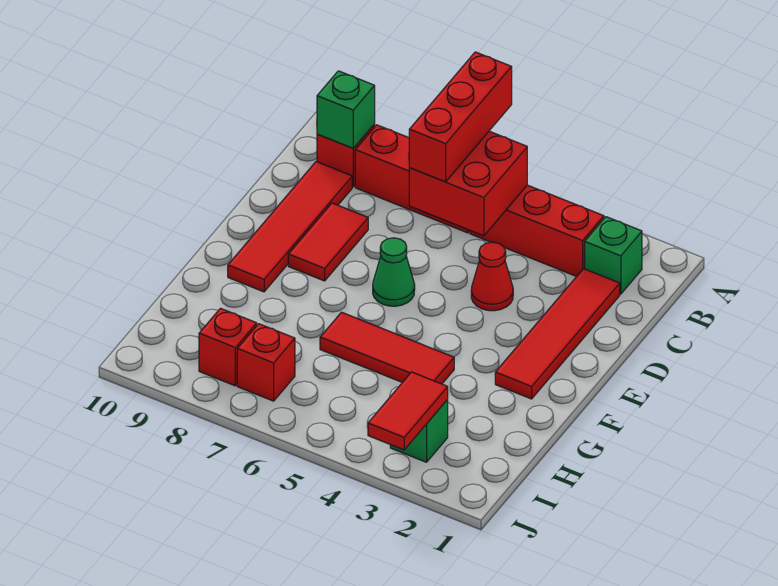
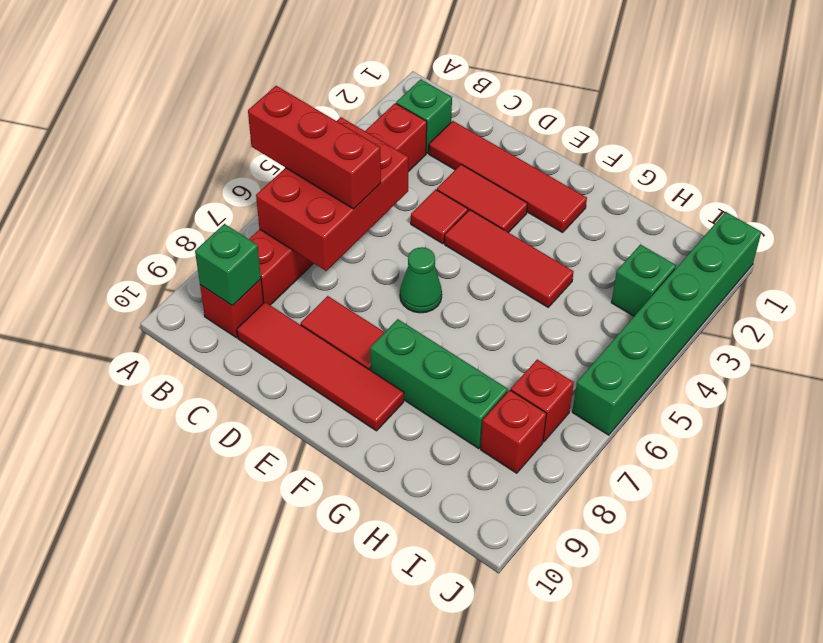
red 2x2 brick [409,131,527,236] -> red 2x3 brick [256,117,409,271]
red 1x1 cone [471,242,513,311] -> red 1x1 tile [411,189,468,244]
none -> green 1x3 brick [370,319,508,449]
red 1x3 tile [320,312,454,384] -> red 1x3 tile turned to [445,210,574,307]
red 1x2 tile [368,372,448,450] -> red 1x2 tile moved to [437,164,528,233]
none -> green 1x6 brick [573,212,761,435]

